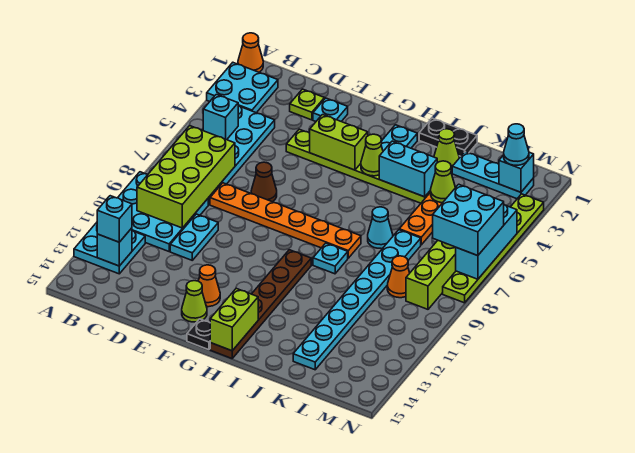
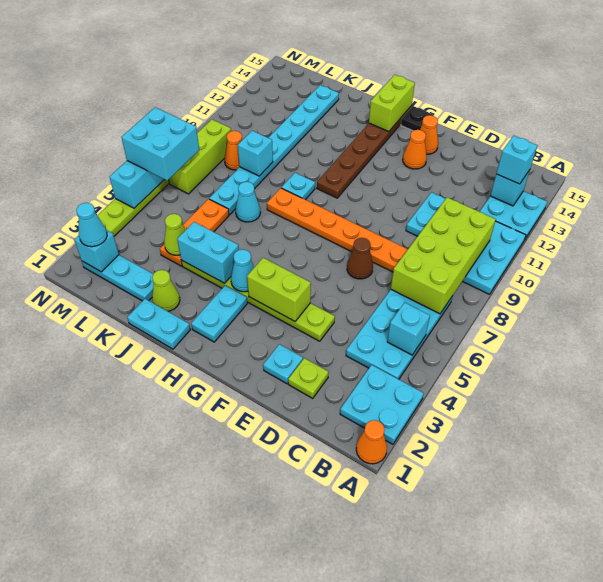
lime 1x1 cone [182,281,207,322] -> orange 1x1 cone [420,115,438,154]
lime 1x1 cone [361,134,383,176] -> cyan 1x1 cone [231,249,254,292]
black 1x2 plate [419,118,477,156] -> cyan 1x2 plate [127,299,190,349]
none -> cyan 1x1 brick [238,131,273,176]

